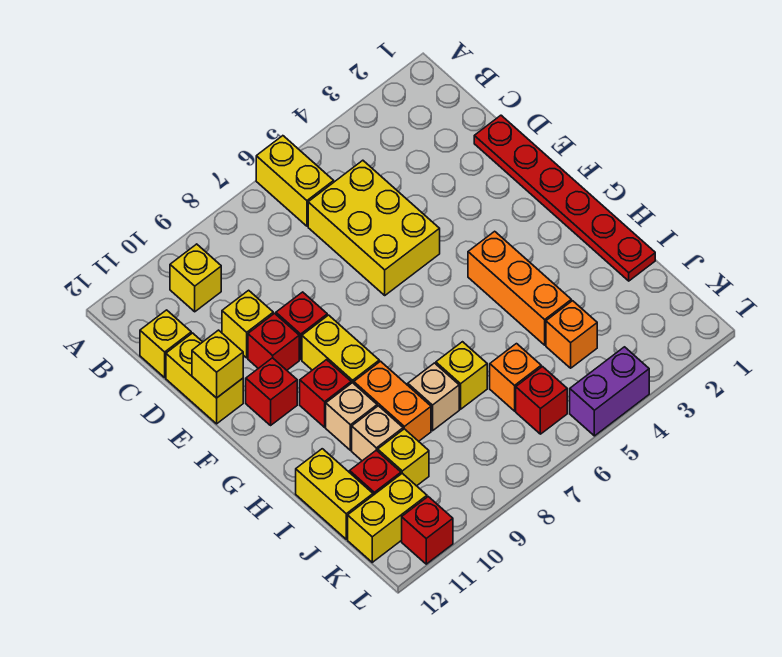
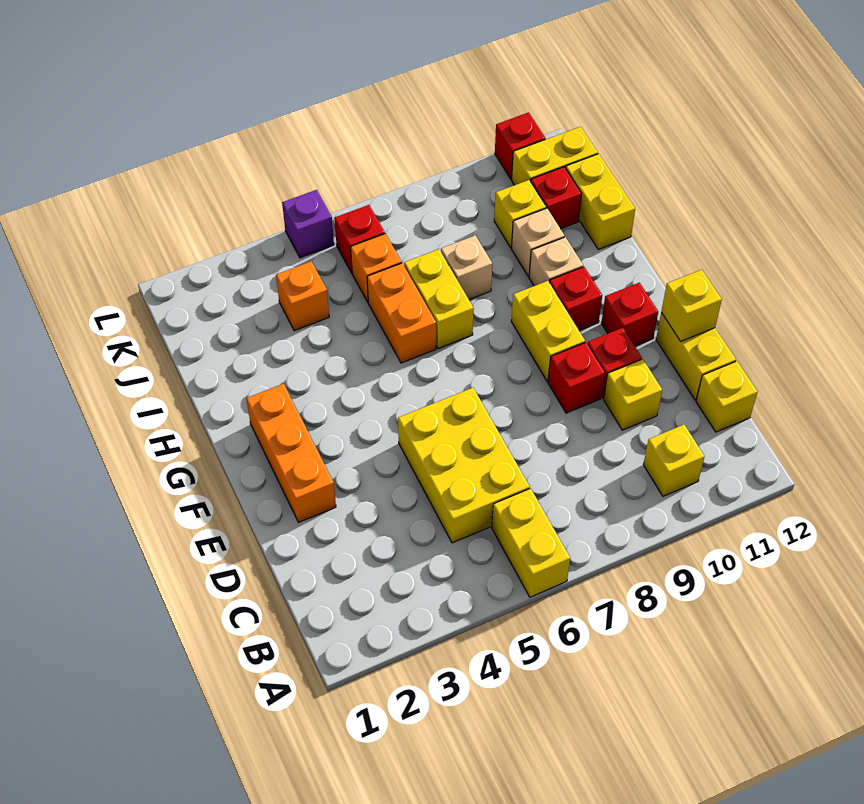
red 1x6 plate [474,115,655,281] -> none
orange 1x3 brick [468,231,571,345] -> orange 1x3 brick moved to [246,384,336,522]
orange 1x2 brick [354,361,431,441] -> orange 1x2 brick moved to [367,263,436,363]
yellow 1x1 brick [436,342,487,409] -> yellow 1x2 brick [404,249,474,349]
purple 1x2 brick [570,347,649,436] -> purple 1x1 brick [282,190,334,258]

